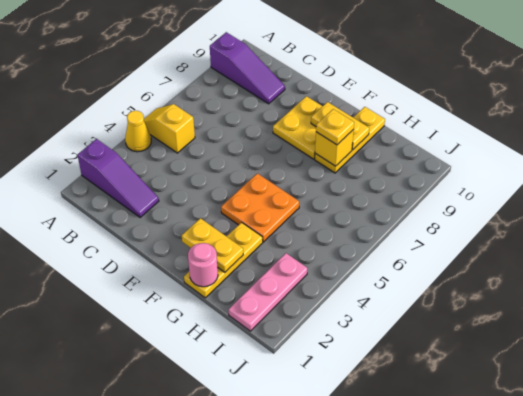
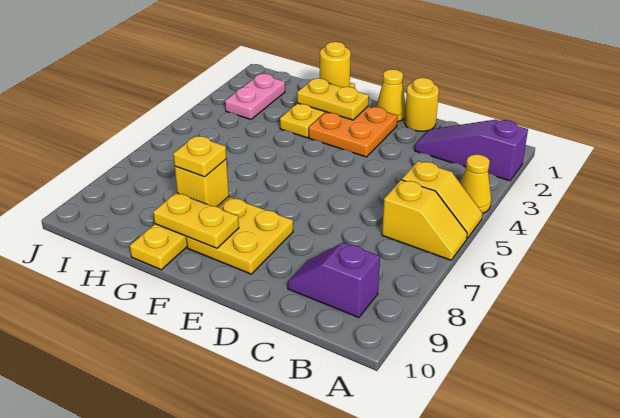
none -> yellow 1x2 slope [382,180,467,260]
purple 1x3 slope [210,32,285,104] -> purple 1x2 slope [288,242,380,318]
none -> yellow 1x1 round brick [405,78,439,131]
none -> yellow 1x1 cone [376,69,406,122]
orange 2x2 plate [221,173,299,242] -> orange 2x2 plate moved to [309,106,398,157]
pink 1x1 round brick [188,243,218,287] -> yellow 1x1 round brick [320,42,351,87]
pink 1x3 plate [228,253,307,331] -> pink 1x2 plate [225,74,285,119]

